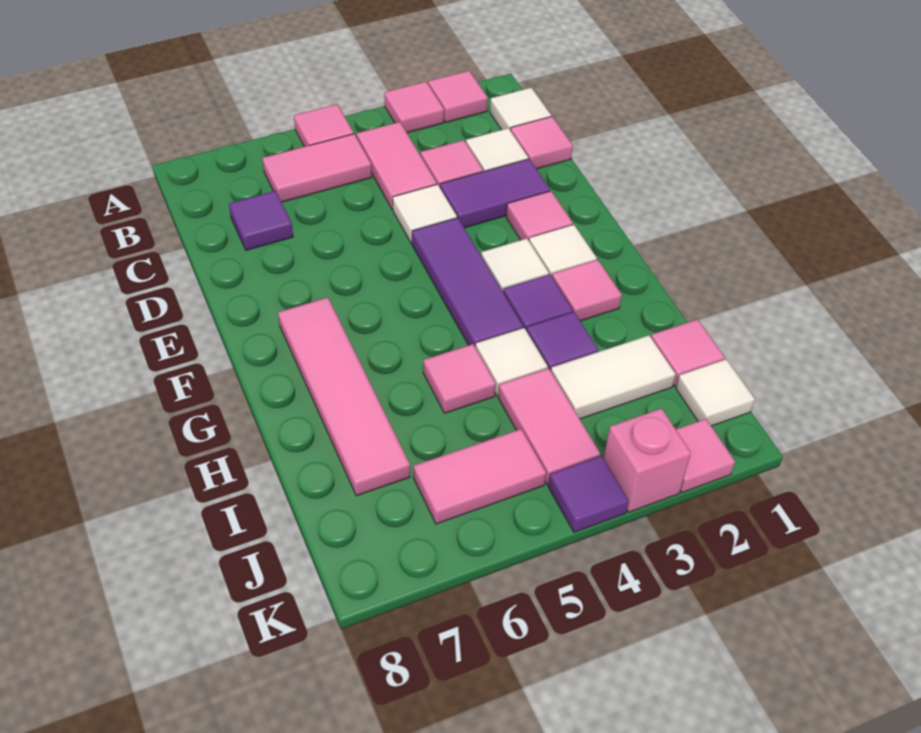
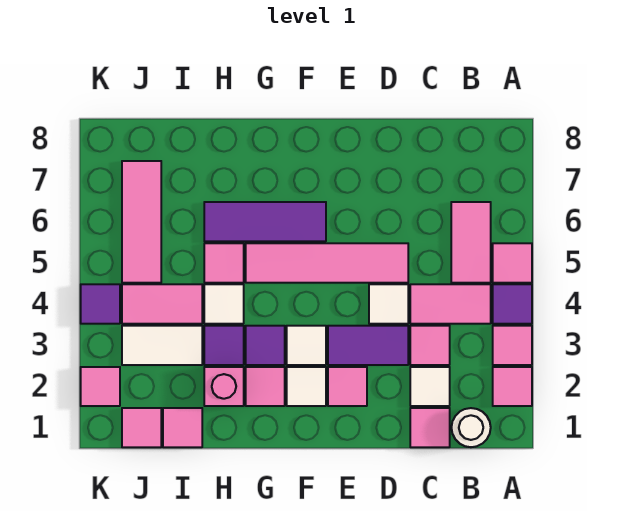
white 1x1 tile [490,88,551,130] -> white 1x1 round brick [452,408,491,447]
purple 1x1 tile [229,191,293,250] -> purple 1x1 tile moved to [493,284,532,324]
purple 1x2 tile [440,159,550,228] -> purple 1x2 tile turned to [328,326,408,365]
purple 1x3 tile [412,218,523,347] -> purple 1x3 tile moved to [204,202,326,241]
pink 1x4 tile [278,298,410,496] -> pink 1x4 tile moved to [246,243,408,283]
white 1x2 tile [551,335,676,419] -> white 1x2 tile turned to [122,326,202,365]
white 1x1 tile [676,359,755,426] -> pink 1x1 tile [122,408,161,447]
pink 1x2 tile [414,429,546,524] -> pink 1x3 tile [122,161,161,283]
pink 1x1 brick [604,408,691,512] -> pink 1x1 brick moved to [204,367,244,406]

